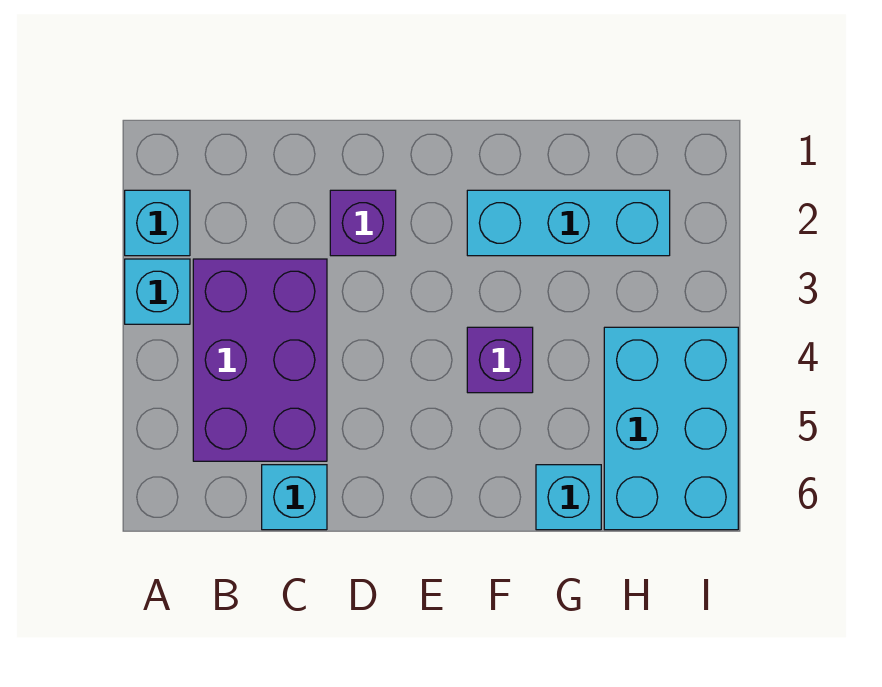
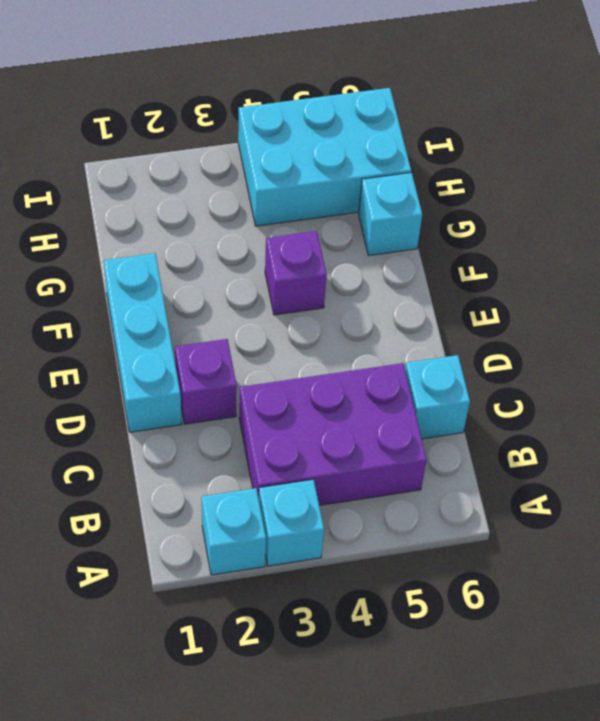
cyan 1x3 brick [467,190,670,256] -> cyan 1x3 brick moved to [104,253,182,432]

